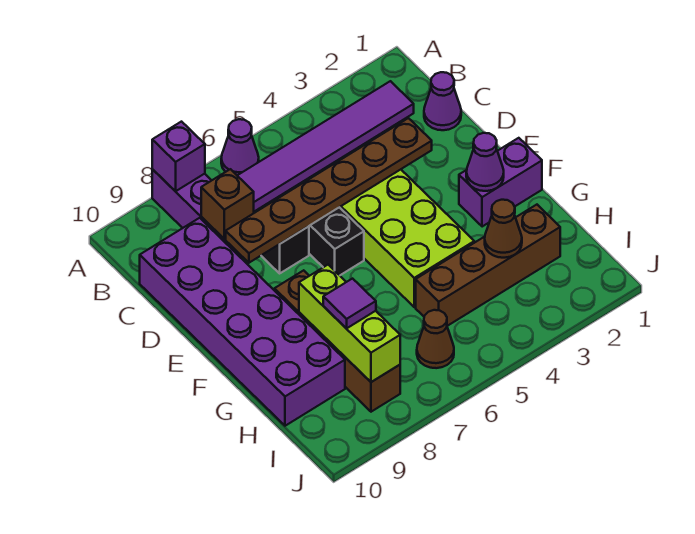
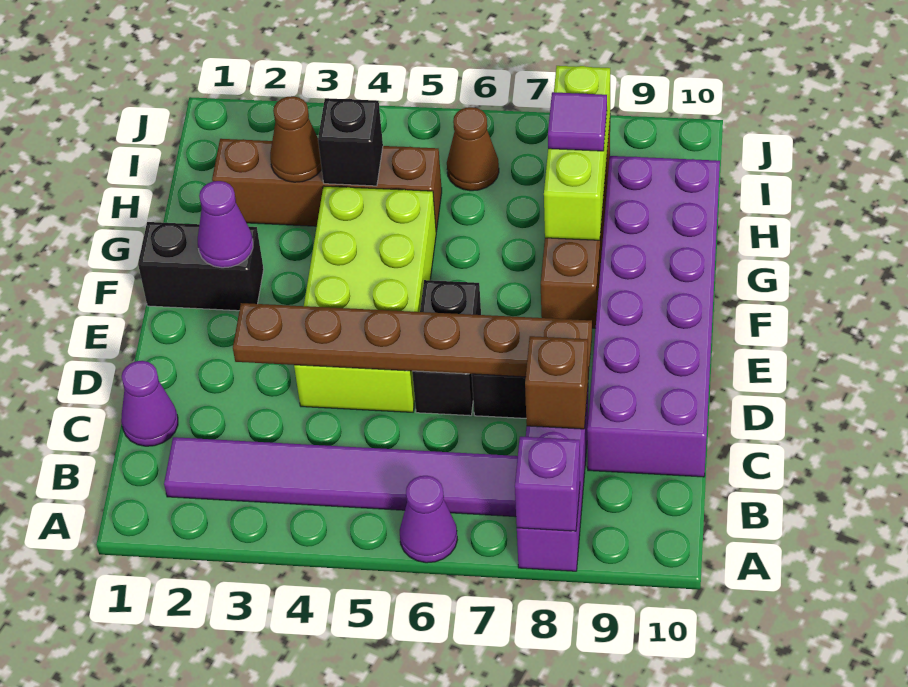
purple 1x2 brick [459,138,542,227] -> black 1x2 brick [138,222,264,311]
none -> black 1x1 brick [318,98,383,186]

